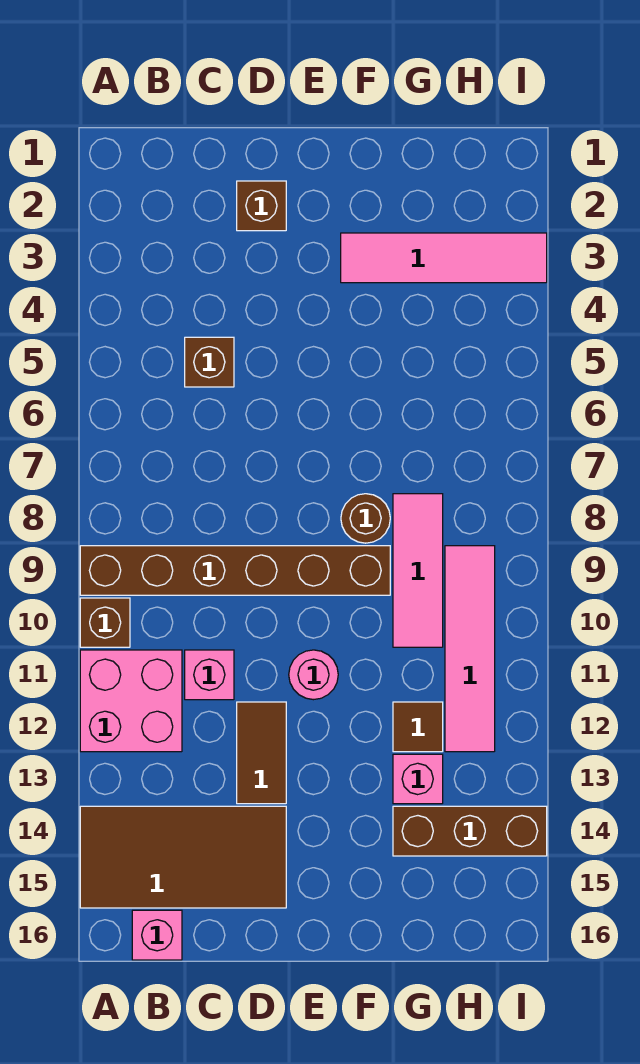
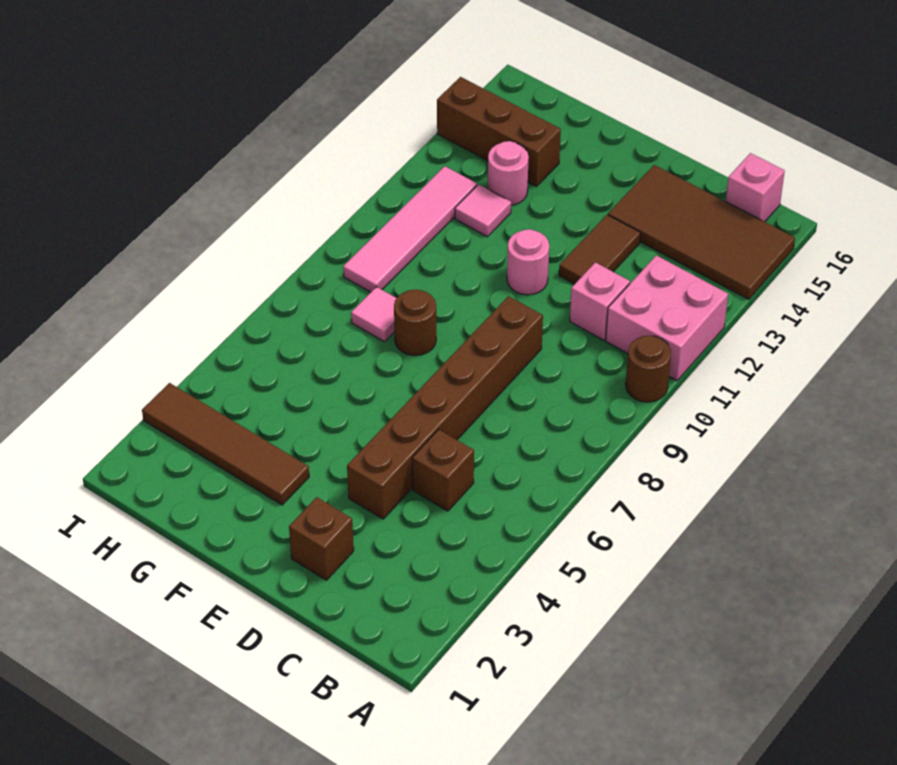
brown 1x6 brick [80,546,390,595] -> brown 1x6 brick turned to [347,296,543,519]
brown 1x1 brick [80,598,130,647] -> brown 1x1 round brick [626,336,671,402]
pink 1x4 tile [341,233,547,283] -> brown 1x4 tile [142,383,309,505]
pink 1x3 tile [393,494,443,647] -> pink 1x1 tile [351,287,397,342]
brown 1x1 tile [393,702,443,752] -> pink 1x1 tile [455,184,511,237]
pink 1x1 brick [393,754,443,804] -> pink 1x1 round brick [488,141,529,205]

